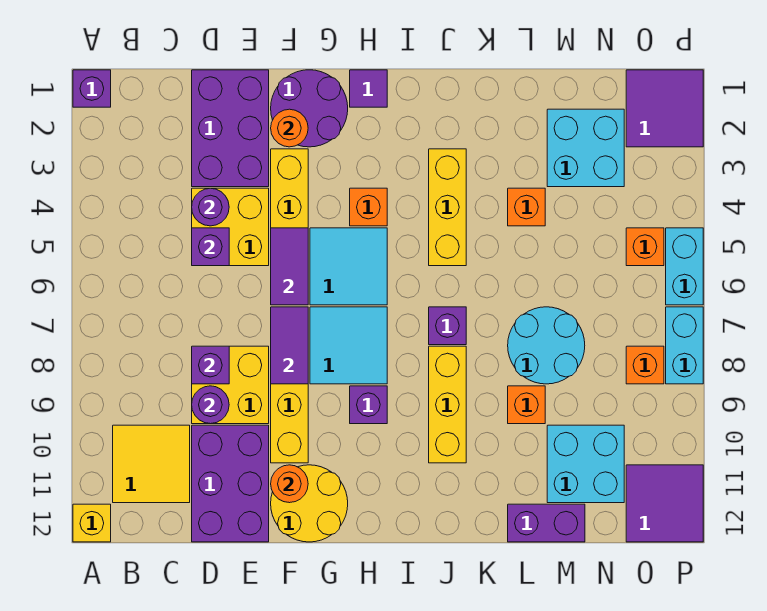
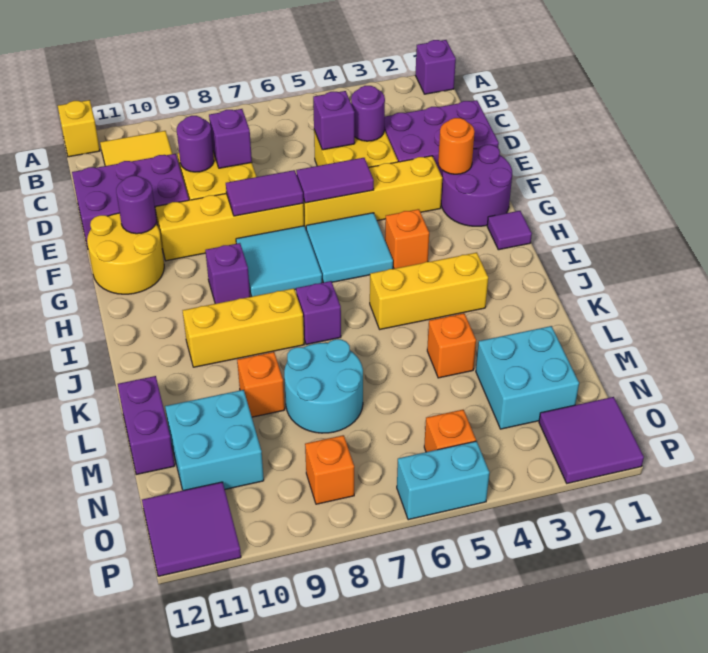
orange 1x1 round brick [271,465,308,503] -> purple 1x1 round brick [116,176,156,234]
cyan 1x2 brick [666,307,703,384] -> none

